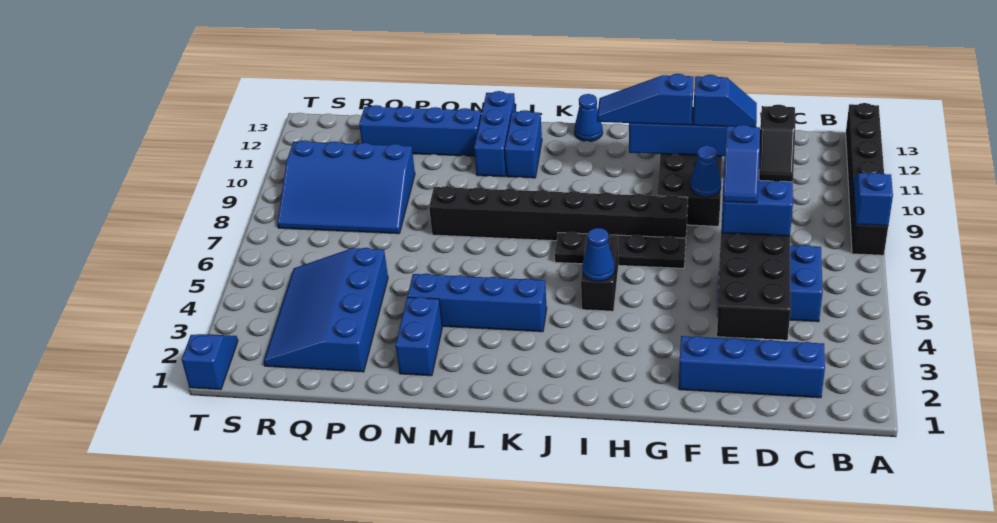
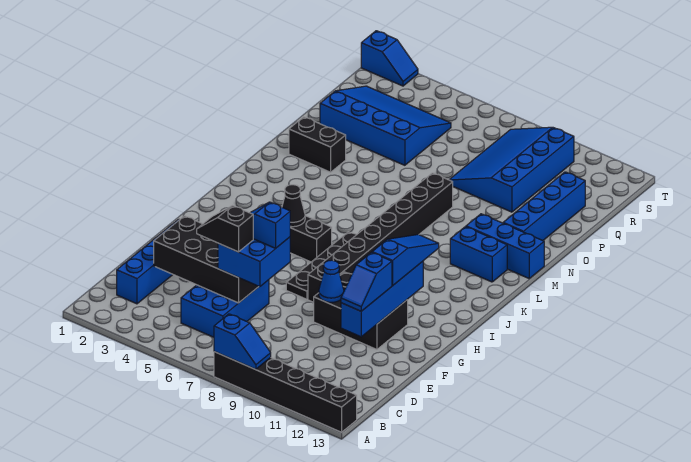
black 1x2 slope [759,105,795,182] -> black 1x2 slope moved to [197,206,253,252]
blue 1x1 cone [582,228,615,281] -> black 1x1 cone [282,185,305,227]
blue 1x1 cone [574,94,603,141] -> none
blue 1x4 brick [407,274,547,332] -> none
blue 1x2 brick [396,297,442,376] -> black 1x2 brick [289,117,346,172]

